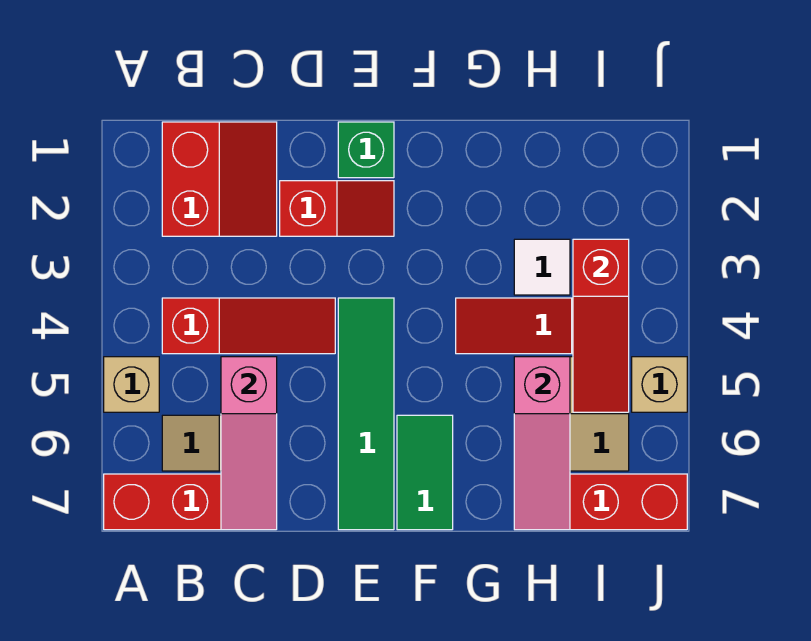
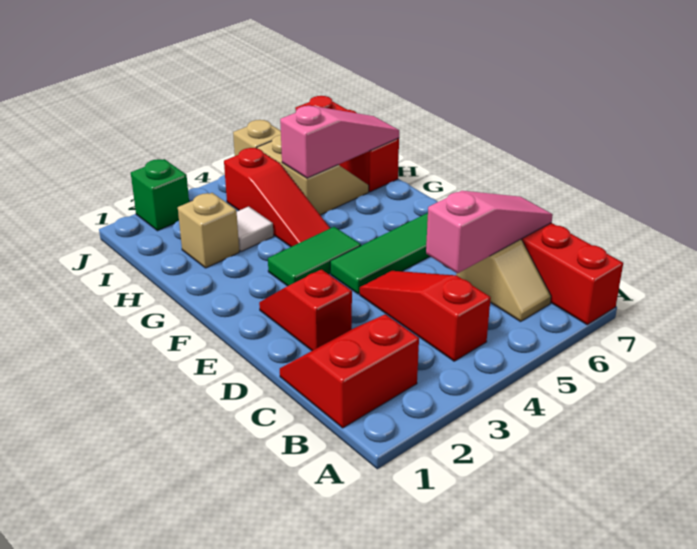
tan 1x1 brick [104,357,159,412] -> tan 1x1 brick moved to [178,193,239,268]
green 1x1 brick [338,122,394,178] -> green 1x1 brick moved to [131,159,189,231]
green 1x2 tile [397,415,453,530] -> green 1x2 tile moved to [268,227,361,286]
red 1x3 slope [573,239,629,412] -> none

